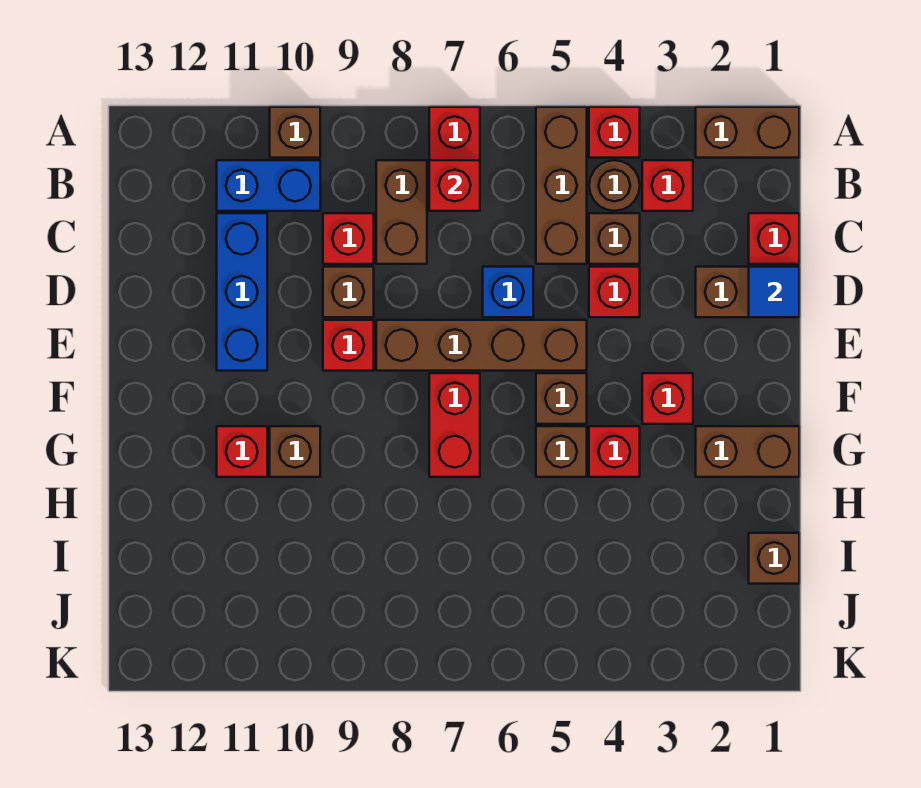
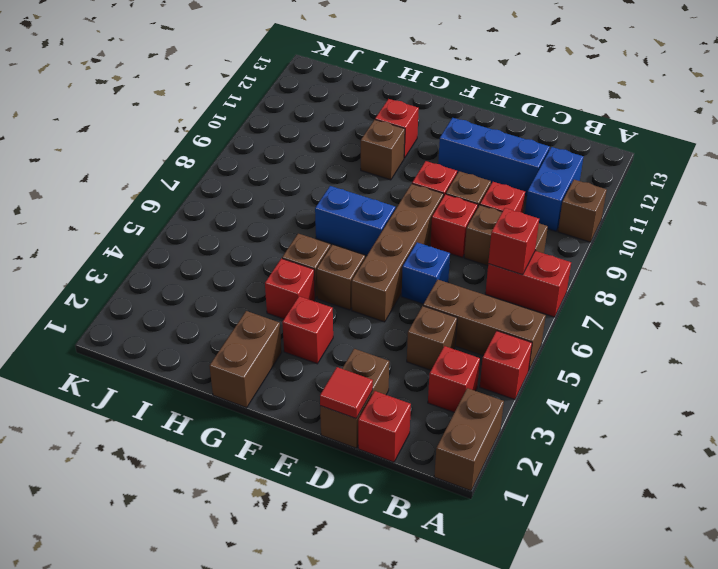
brown 1x1 round brick [589,160,640,211] -> none
blue 1x1 tile [749,267,799,317] -> red 1x1 tile [320,367,373,418]
red 1x1 brick [589,267,640,317] -> red 1x1 brick moved to [430,194,478,258]
red 1x2 brick [429,373,480,477] -> blue 1x2 brick [315,186,395,255]
brown 1x1 brick [749,533,799,584] -> none

